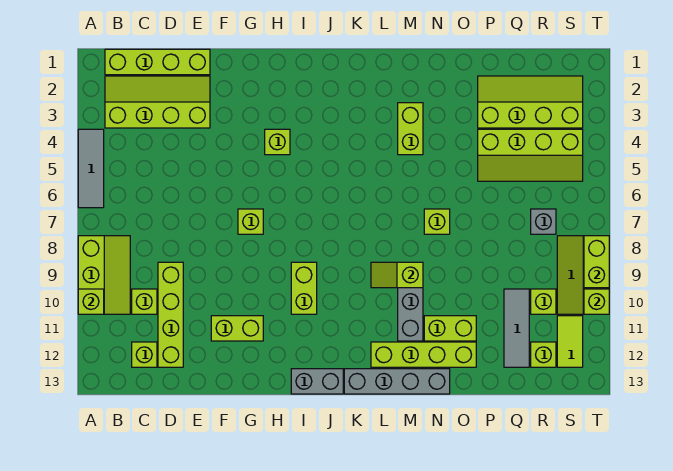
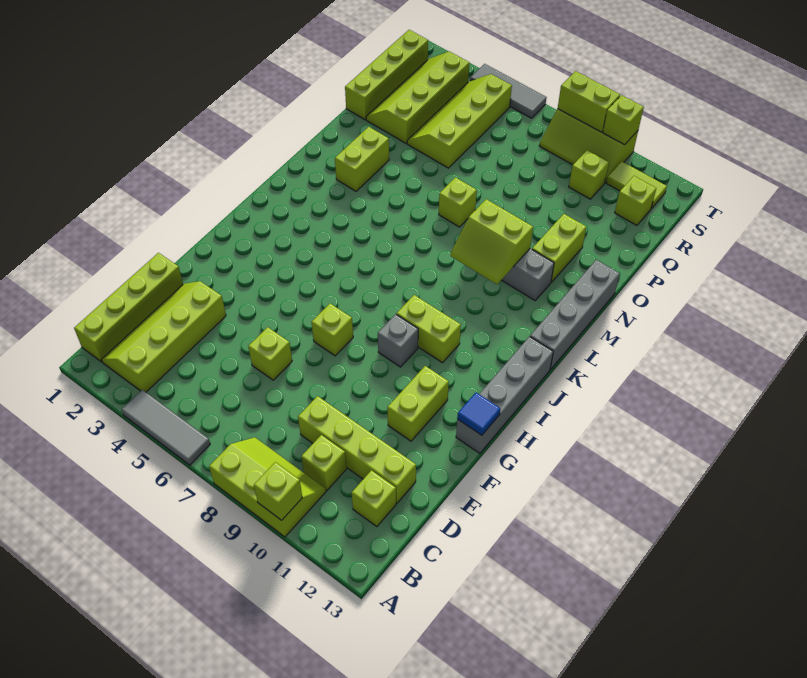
none -> blue 1x1 tile [457,392,500,435]
lime 1x1 brick [265,129,290,155] -> lime 1x1 brick moved to [248,327,292,380]
grey 1x2 brick [291,369,343,394] -> grey 1x4 brick [456,337,553,453]
lime 1x2 slope [371,262,423,288] -> lime 2x2 slope [451,199,533,284]
lime 1x4 brick [371,342,476,367] -> lime 1x4 brick moved to [345,30,428,119]
lime 1x2 brick [398,103,423,155] -> lime 1x2 brick turned to [335,127,389,191]
lime 2x4 slope [478,129,583,181] -> lime 2x4 slope turned to [407,74,512,168]
grey 1x3 tile [504,289,529,367] -> grey 1x3 tile moved to [470,64,547,118]
grey 1x1 brick [531,209,556,234] -> grey 1x1 brick moved to [378,314,418,367]

